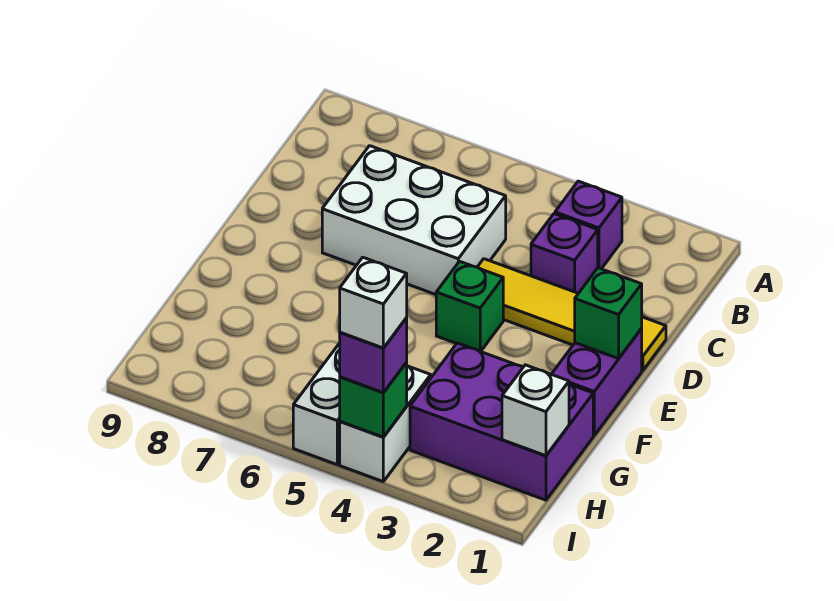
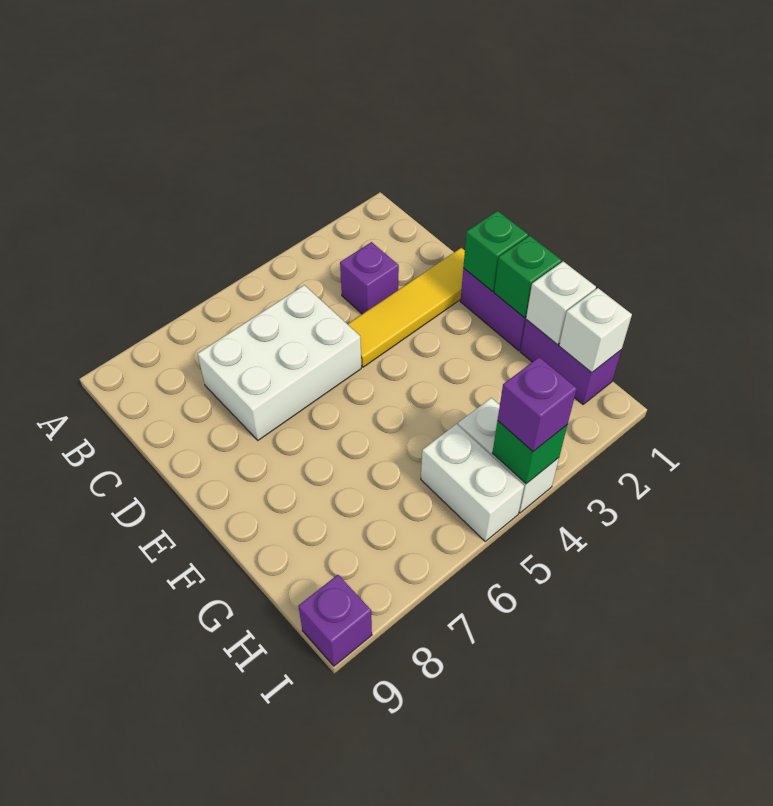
purple 1x1 brick [555,181,622,269] -> purple 1x1 brick moved to [298,575,372,666]
green 1x1 brick [436,261,503,352] -> green 1x1 brick moved to [494,236,561,317]
purple 2x3 brick [410,343,593,500] -> purple 1x2 brick [520,319,621,404]
white 1x1 brick [340,257,407,348] -> white 1x1 brick moved to [526,261,596,344]

